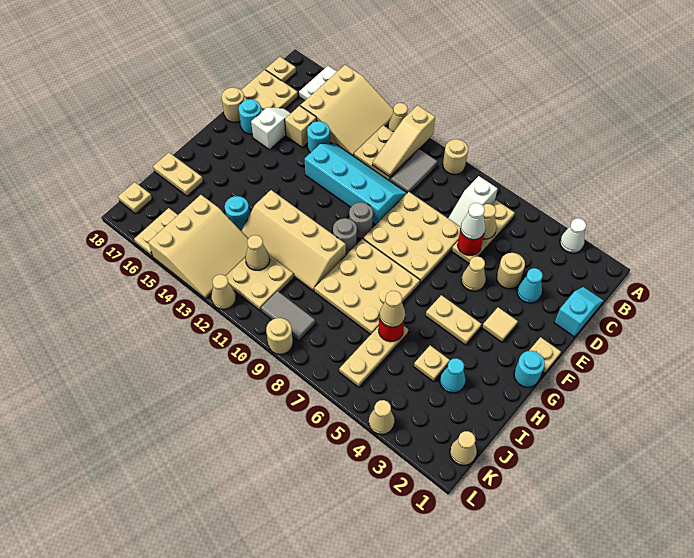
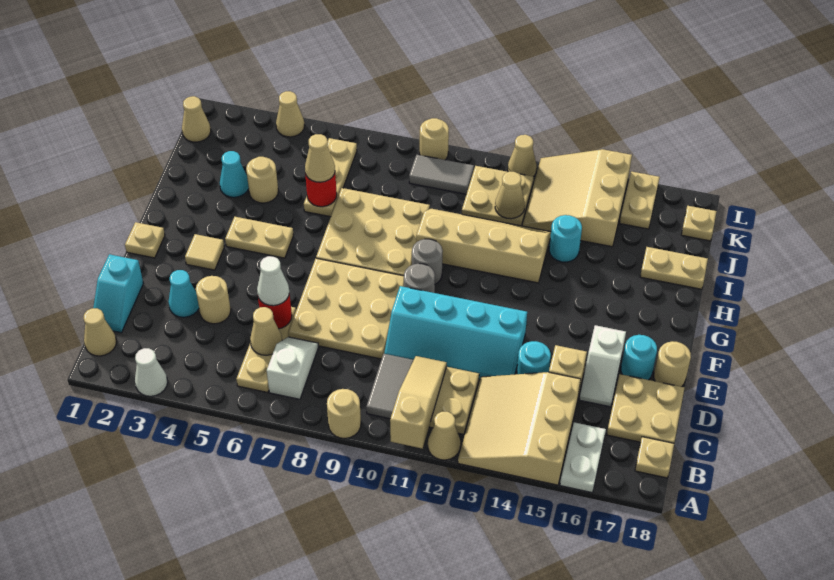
tan 1x1 cone [461,256,486,291] -> tan 1x1 cone moved to [83,308,117,356]
cyan 1x1 round brick [514,351,545,387] -> none
tan 1x1 plate [414,346,450,382] -> tan 1x1 round brick [246,157,278,203]

